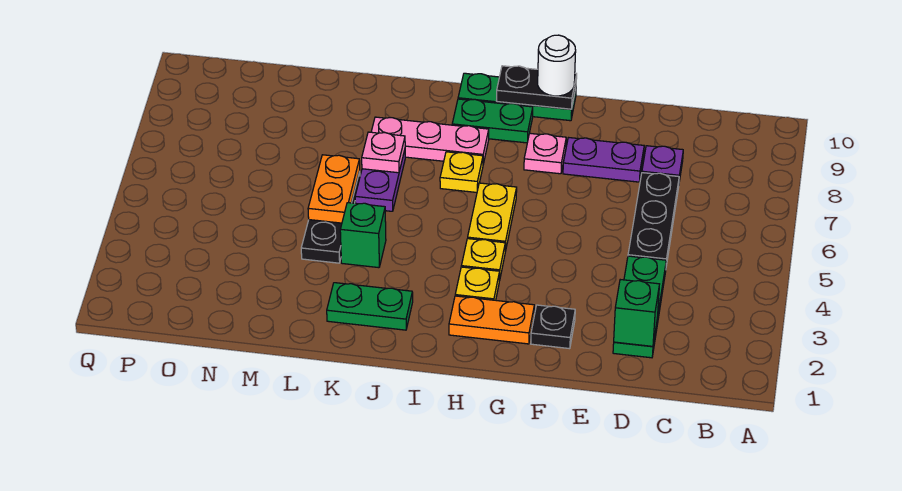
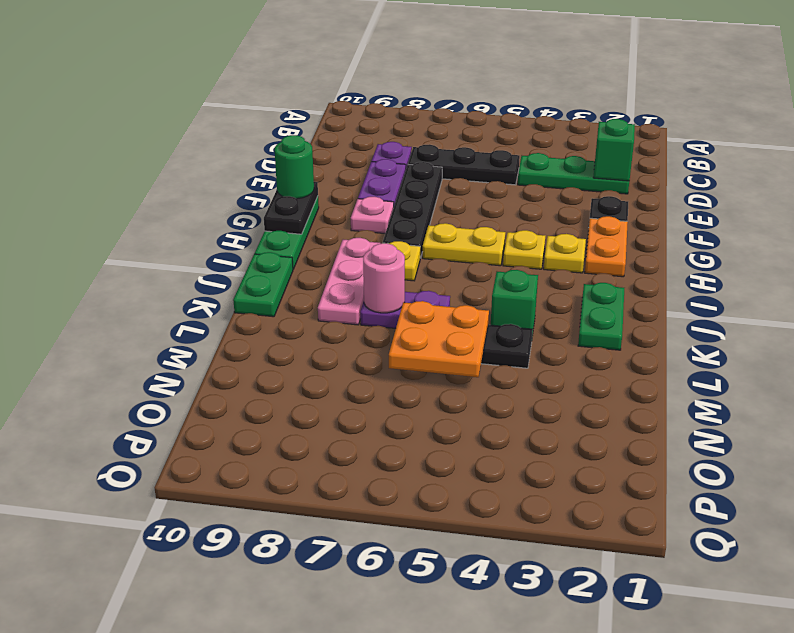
none -> black 1x4 plate [383,162,442,258]
white 1x1 round brick [538,35,576,96] -> green 1x1 round brick [275,135,314,199]
green 1x2 plate [452,99,533,143] -> green 1x2 plate moved to [233,252,293,317]
pink 1x1 plate [362,132,405,173] -> pink 1x1 round brick [363,243,405,313]
orange 1x2 plate [308,155,360,223] -> orange 2x2 plate [389,301,489,377]

